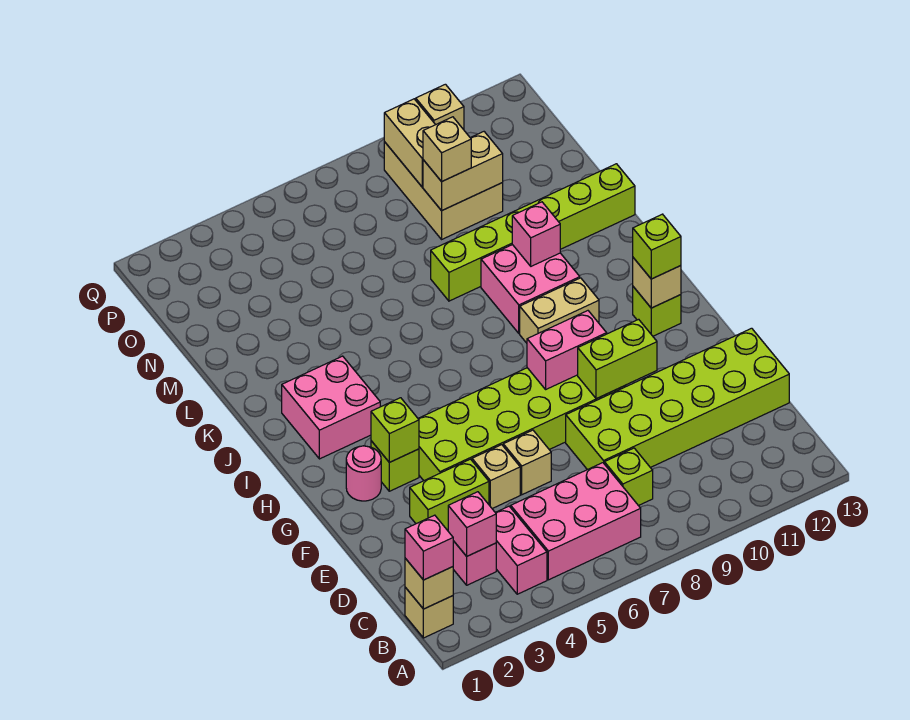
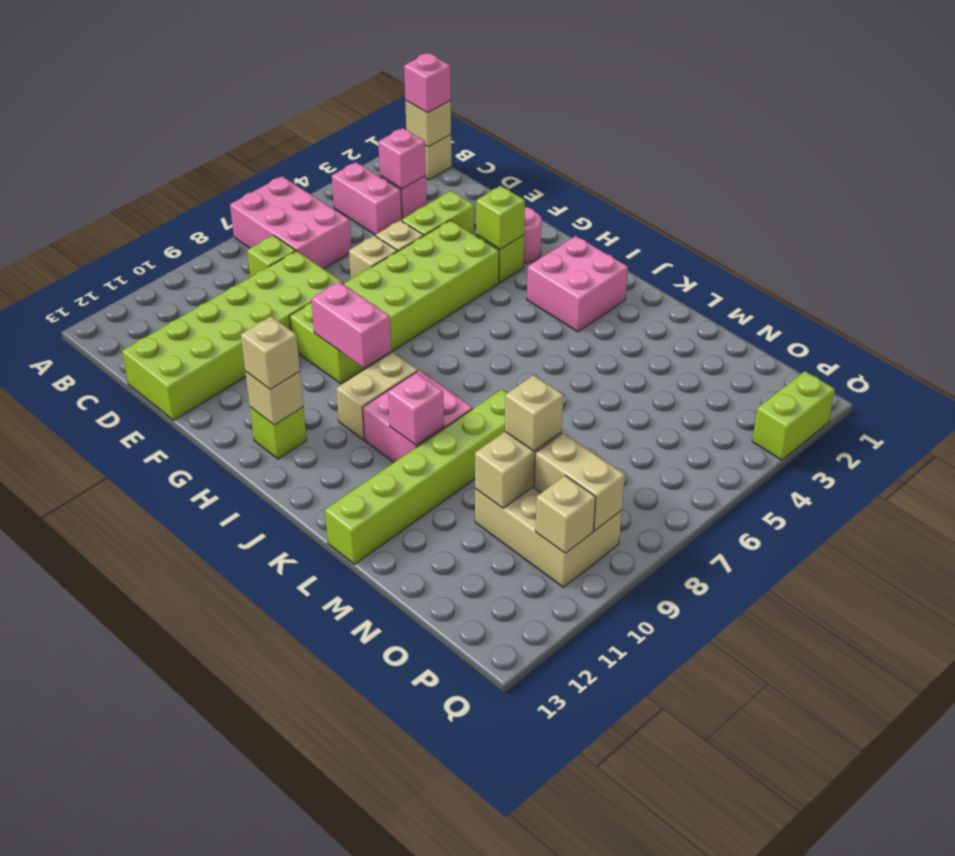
pink 2x3 brick [511,463,641,580] -> pink 2x3 brick turned to [230,176,351,269]
lime 1x2 brick [578,319,657,399] -> lime 1x2 brick moved to [752,371,835,460]
pink 1x2 brick [527,311,607,389] -> pink 1x2 brick turned to [311,282,391,368]
lime 1x1 brick [633,214,681,279] -> tan 1x1 brick [241,317,300,389]

